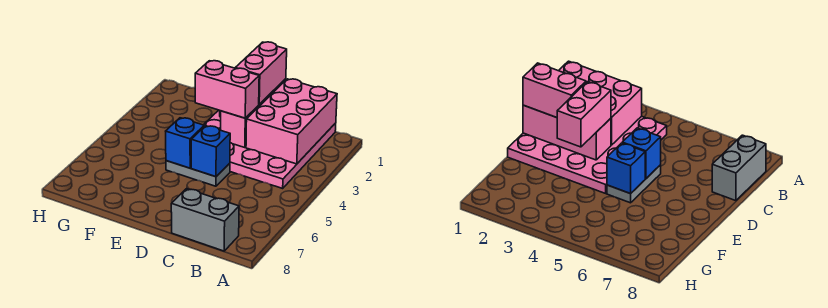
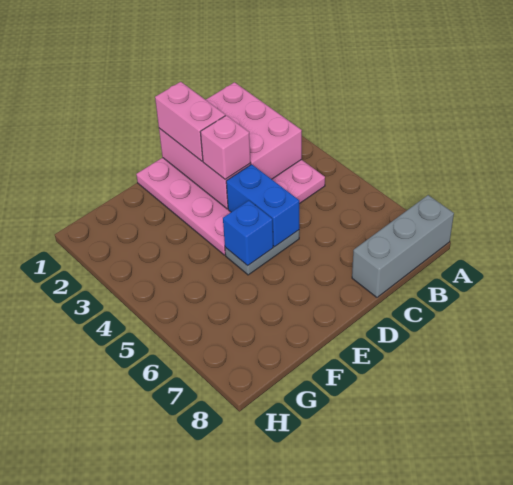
grey 1x2 brick [171,189,239,251] -> grey 1x3 brick [352,195,454,297]
pink 1x2 brick [195,61,259,118] -> pink 1x1 brick [200,115,251,179]
blue 1x1 brick [191,126,230,177] -> blue 1x2 brick [226,164,299,247]

